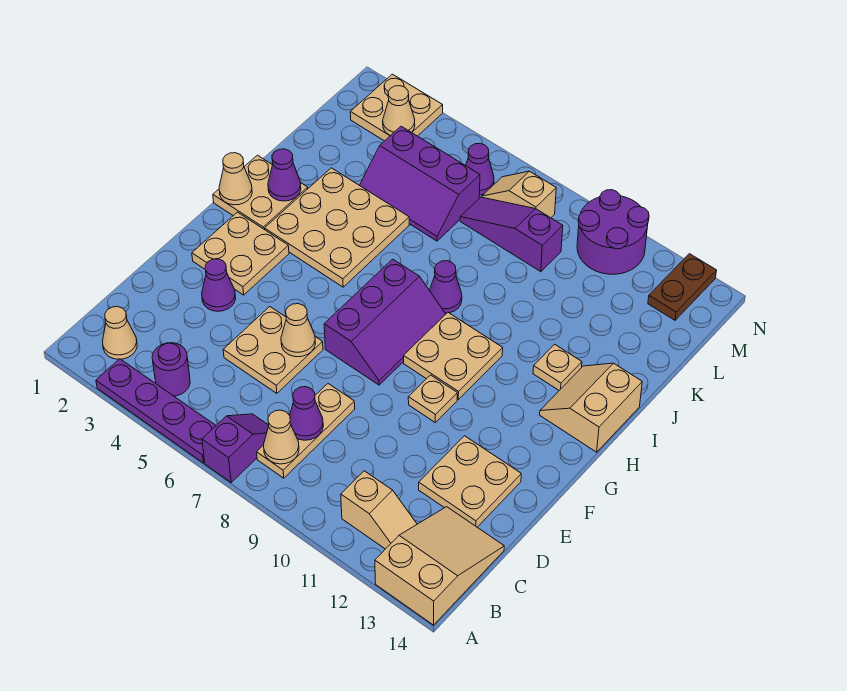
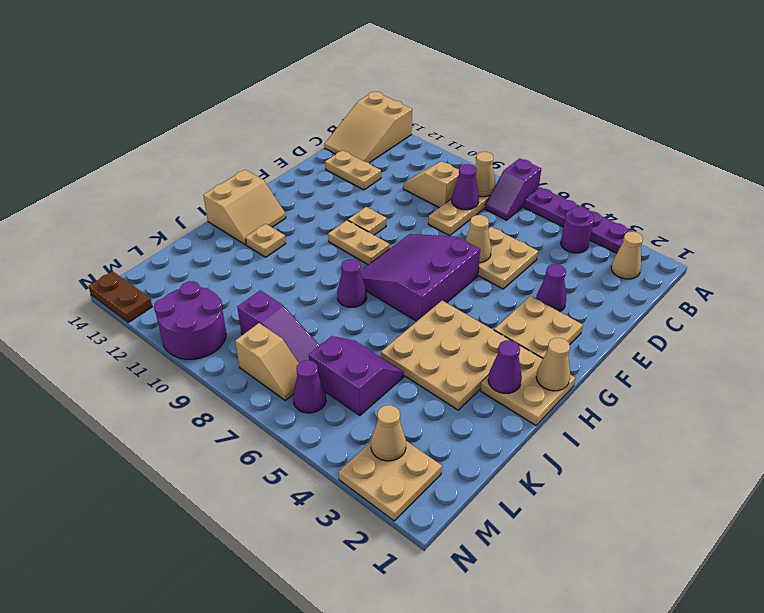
tan 1x2 slope [341,471,417,549] -> tan 1x2 slope moved to [403,161,459,208]
tan 2x2 plate [419,436,521,527] -> tan 1x2 plate [325,150,381,190]
purple 2x3 slope [324,259,446,385] -> purple 3x3 slope [360,234,480,321]
tan 2x2 plate [404,313,503,399] -> tan 1x2 plate [328,220,390,265]
purple 2x3 slope [360,126,480,241] -> purple 2x2 slope [309,336,404,416]
brown 1x2 plate [648,254,717,320] -> brown 1x2 plate turned to [89,271,152,322]

